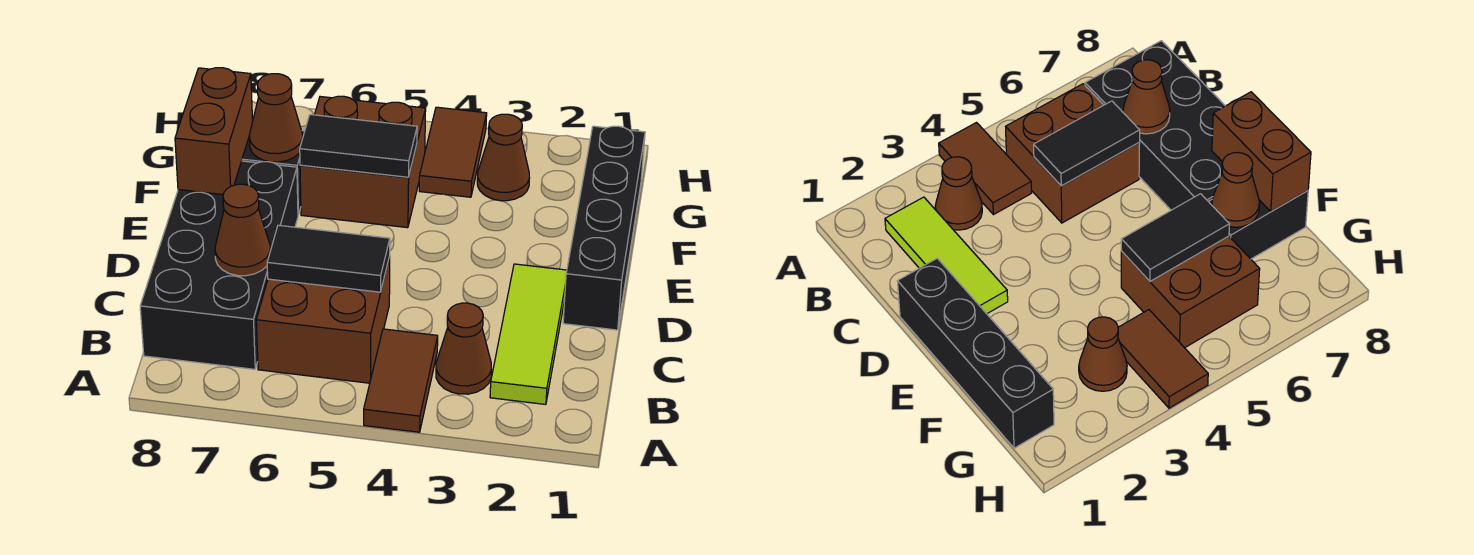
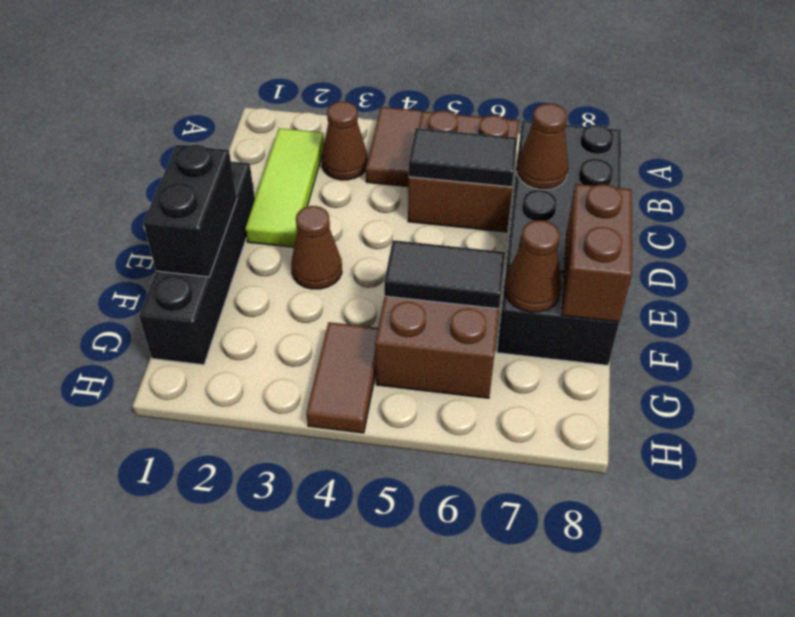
none -> black 1x2 brick [143,145,237,277]
brown 1x1 cone [477,114,529,201] -> brown 1x1 cone moved to [291,206,342,289]

